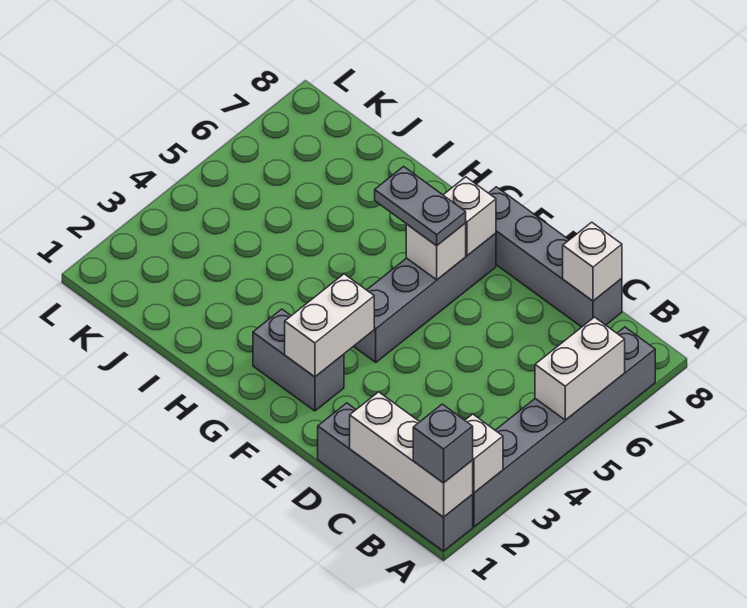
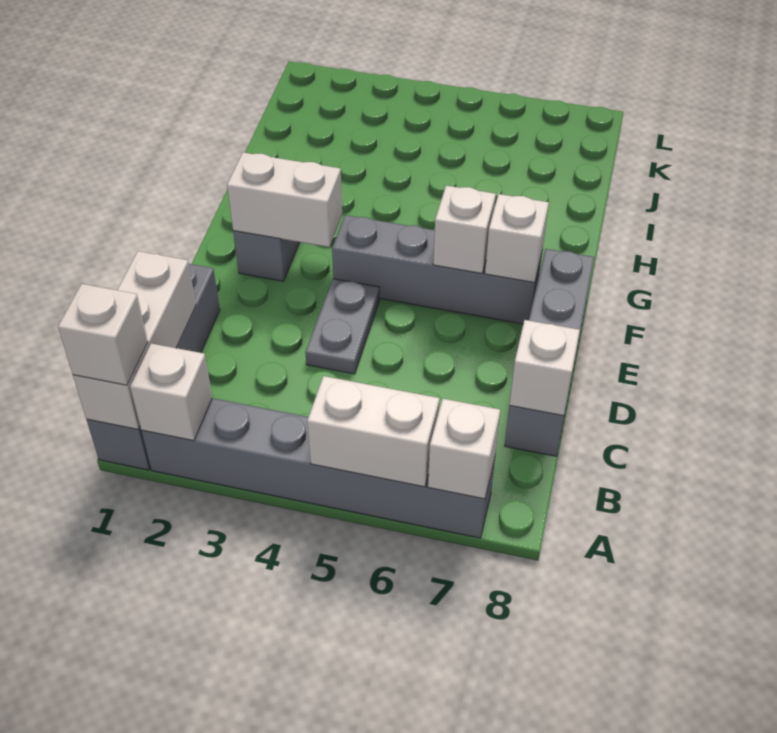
grey 1x1 brick [413,404,473,483] -> white 1x1 brick [58,284,148,385]
none -> white 1x1 brick [428,399,500,499]
grey 1x2 plate [375,167,466,246] -> grey 1x2 plate moved to [305,279,380,374]

